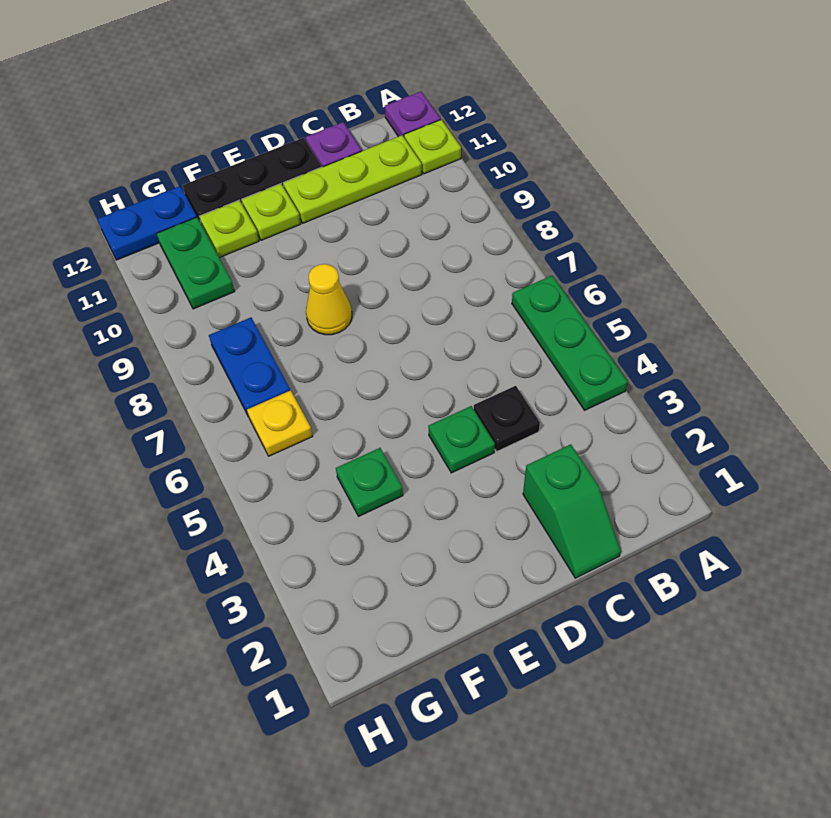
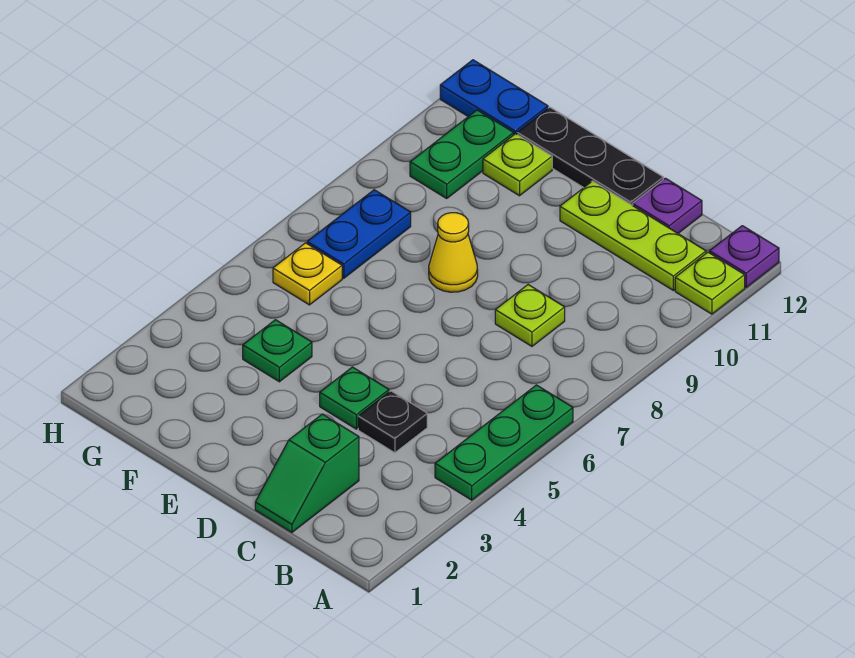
lime 1x1 plate [242,184,301,240] -> lime 1x1 plate moved to [495,285,565,346]

